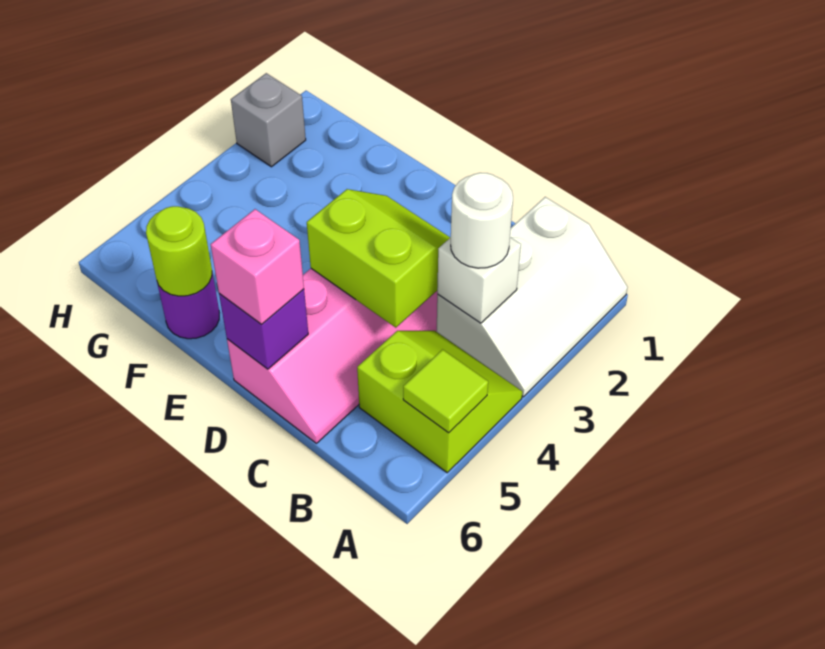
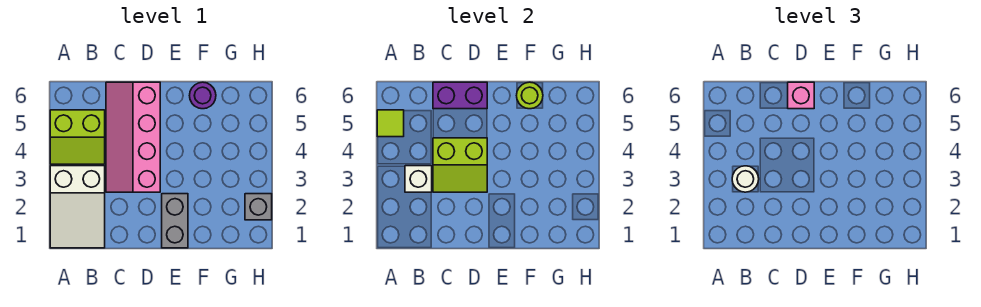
white 2x3 slope [437,197,627,397] -> white 2x3 slope turned to [50,166,105,248]
purple 1x1 brick [219,289,308,369] -> purple 1x2 brick [433,82,487,109]
none -> grey 1x2 brick [162,194,188,248]

